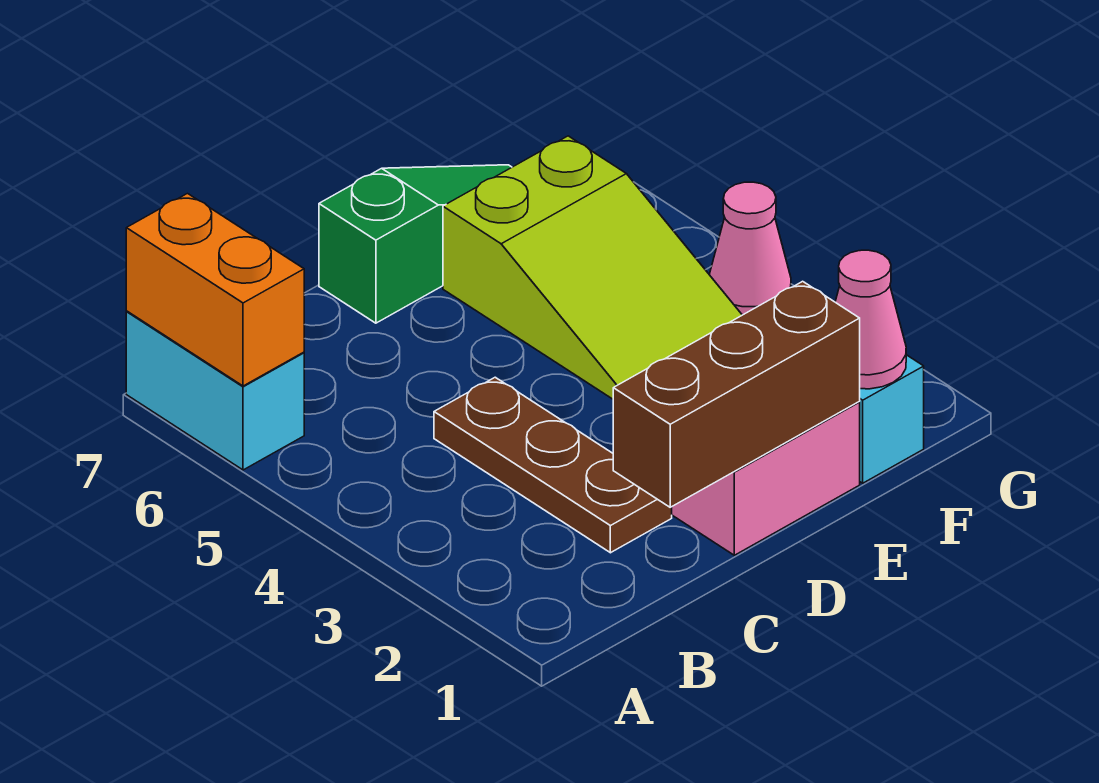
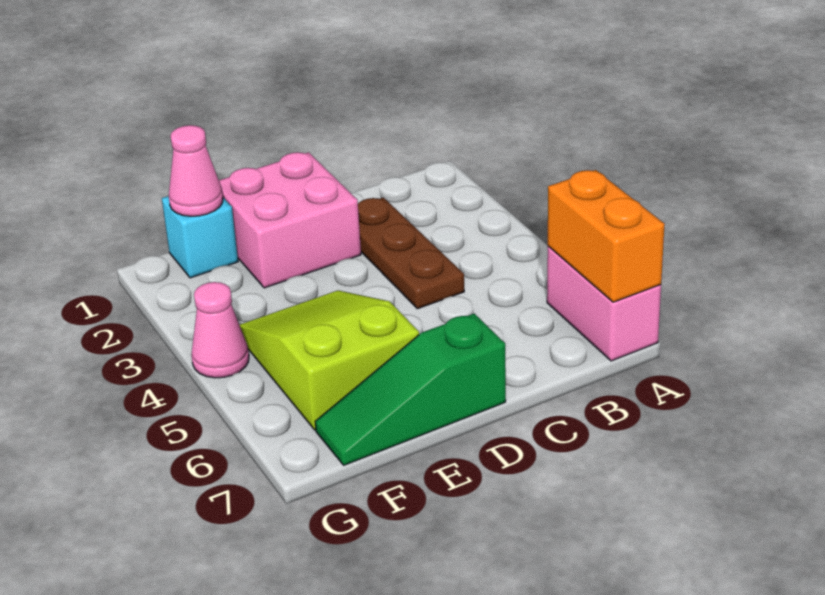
cyan 1x2 brick [126,311,304,470] -> pink 1x2 brick [547,246,661,361]
brown 1x3 brick [613,281,860,507] -> none

